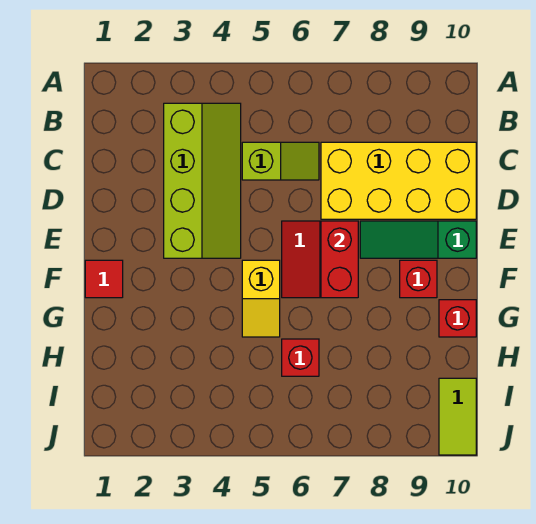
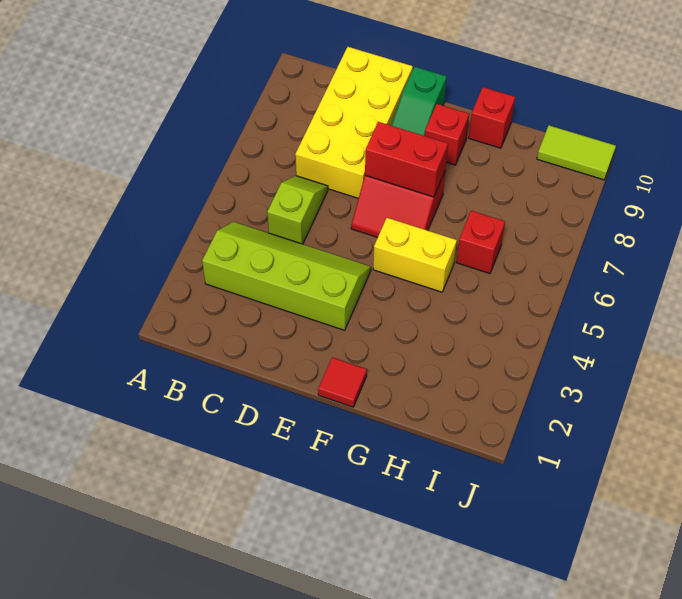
yellow 1x2 slope [242,260,280,337] -> yellow 1x2 brick [373,218,457,292]

